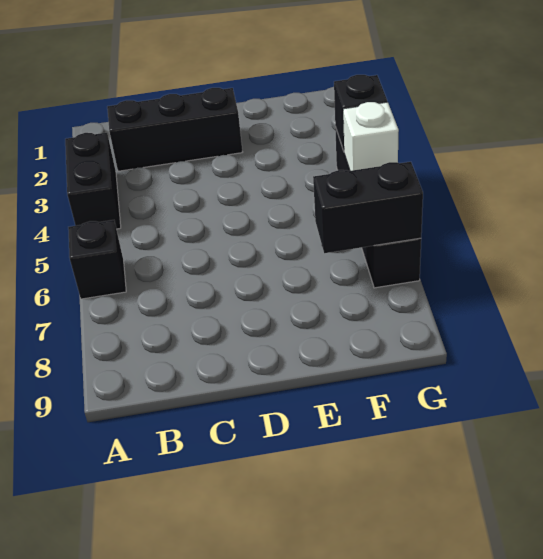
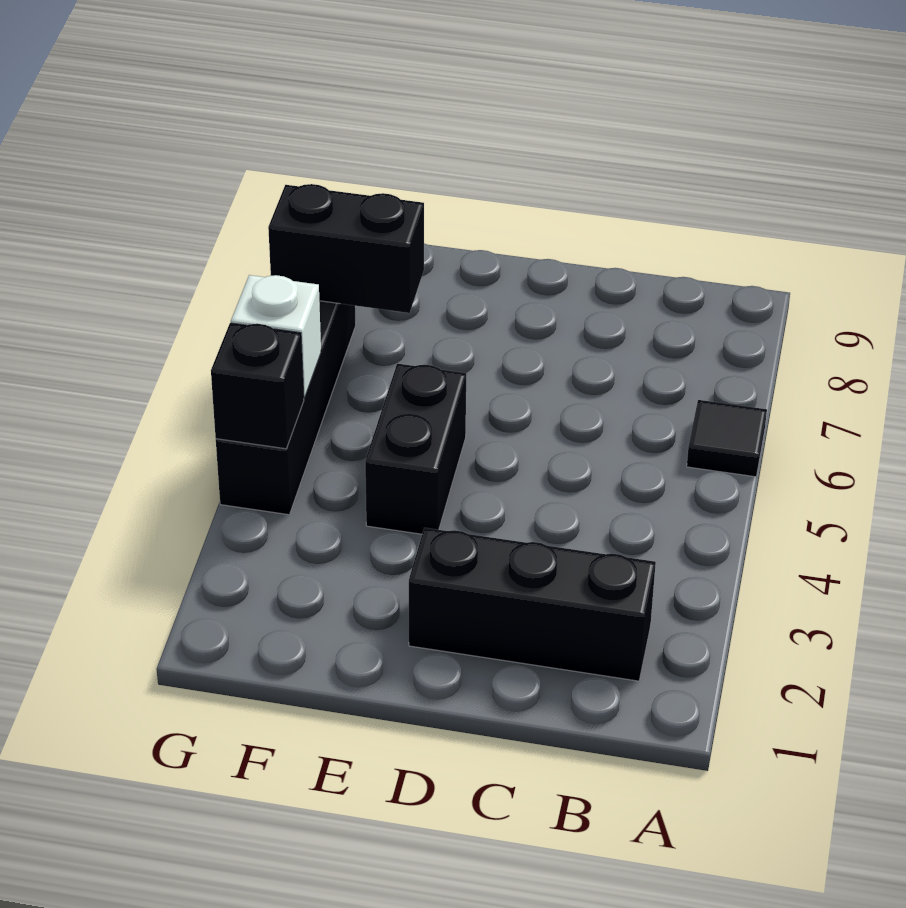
black 1x2 brick [65,133,121,229] -> black 1x2 brick moved to [365,364,466,534]
black 1x1 brick [68,220,126,299] -> black 1x1 tile [687,400,767,477]

